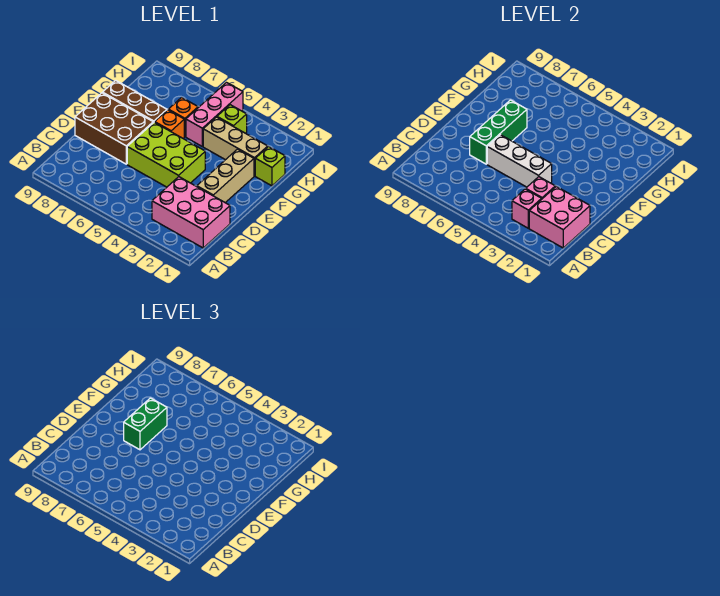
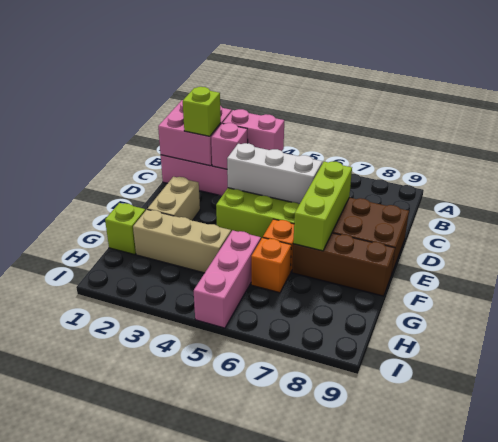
pink 1x1 brick [512,189,542,228] -> pink 1x2 brick [223,109,284,151]
tan 1x3 brick [197,149,254,203] -> tan 1x2 brick [147,177,200,221]
green 1x3 brick [470,100,527,164] -> lime 1x3 brick [293,161,352,251]
green 1x2 brick [124,398,167,450] -> none
lime 1x1 brick [217,105,247,133] -> lime 1x1 brick moved to [183,87,221,136]

